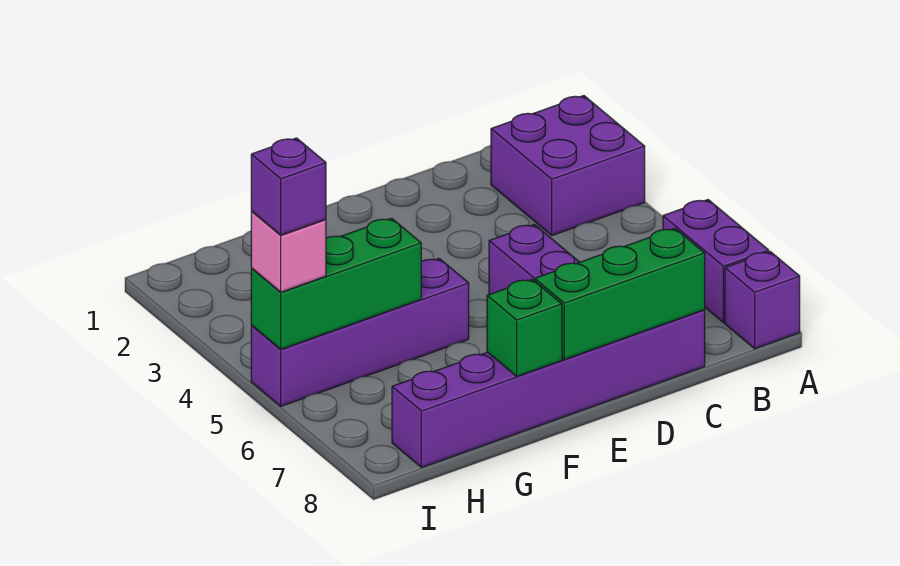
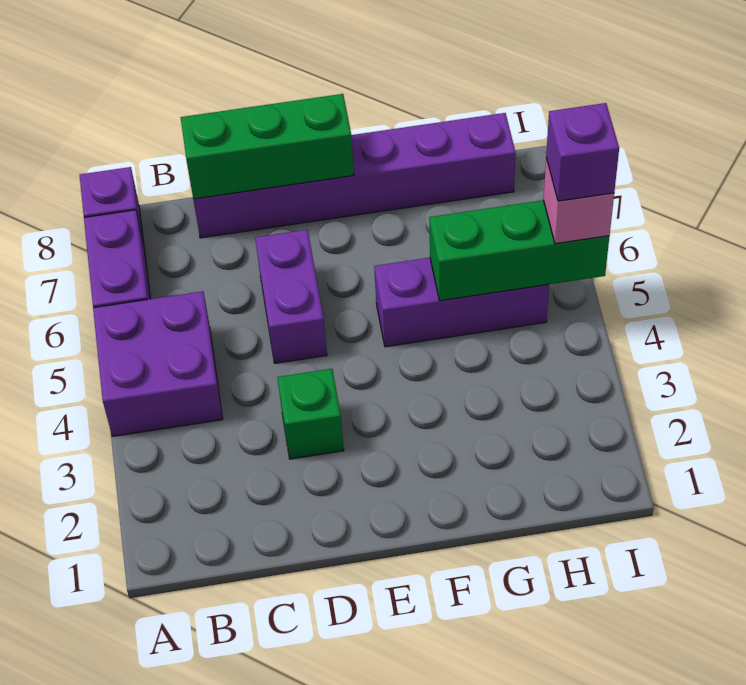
purple 2x2 brick [491,96,645,235] -> purple 2x2 brick moved to [93,291,223,436]
purple 1x4 brick [251,258,469,406] -> purple 1x3 brick [374,258,549,347]
green 1x1 brick [487,279,562,376] -> green 1x1 brick moved to [277,369,344,459]

